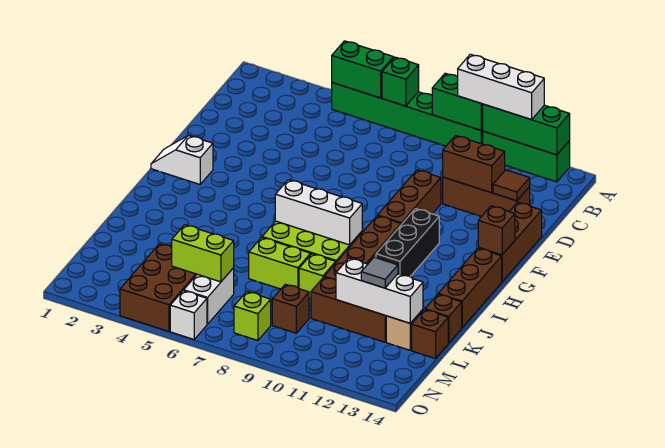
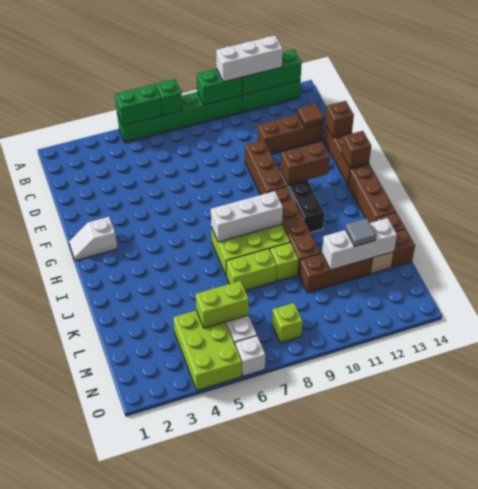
brown 1x2 brick [443,136,505,193] -> brown 1x2 brick moved to [281,142,330,185]
brown 2x3 brick [120,244,197,331] -> lime 2x3 brick [173,311,242,390]
brown 1x1 brick [272,284,309,333] -> brown 1x1 brick moved to [325,101,354,137]

